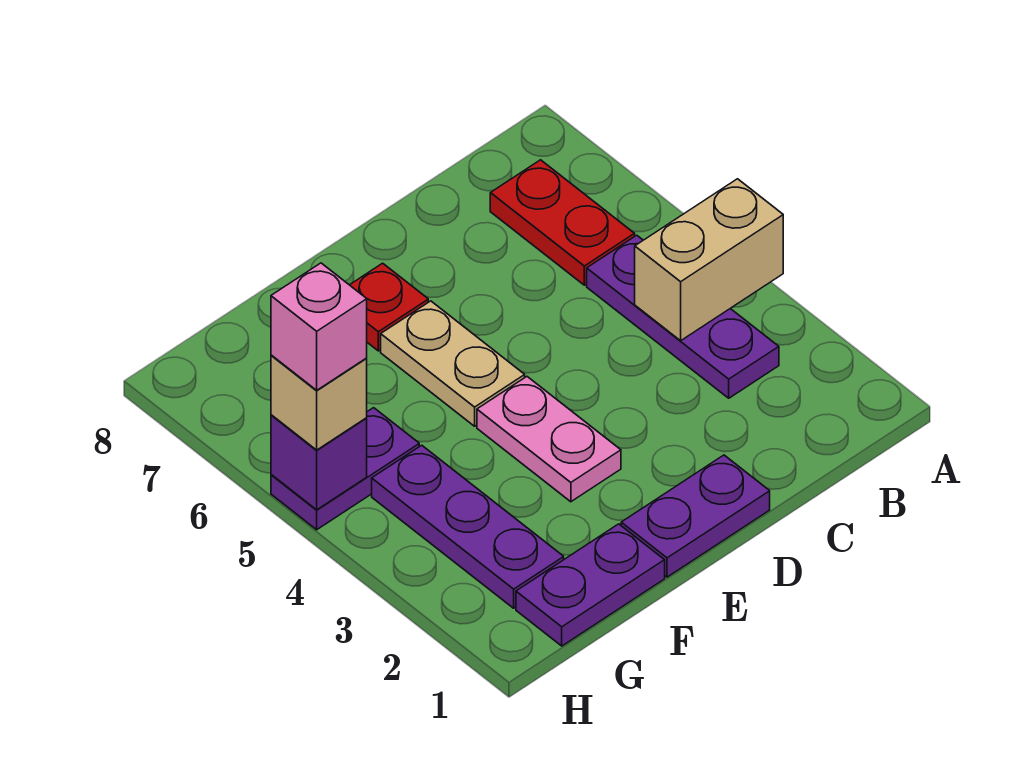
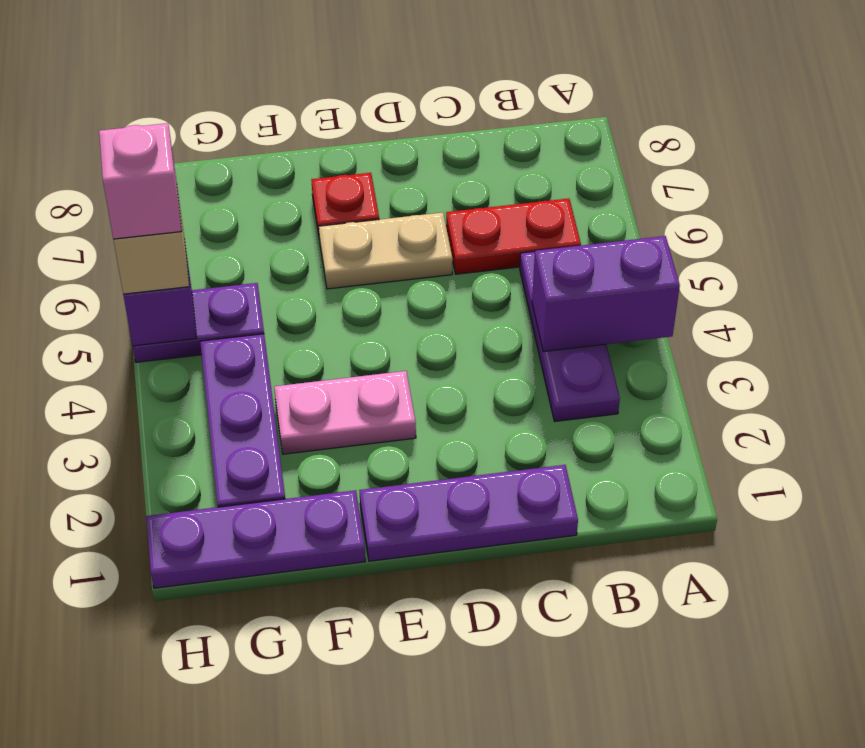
tan 1x2 brick [635,179,783,341] -> purple 1x2 brick [532,236,680,352]
red 1x2 plate [490,160,635,285] -> red 1x2 plate turned to [446,199,581,274]
purple 1x2 plate [621,455,770,577] -> purple 1x3 plate [359,465,578,561]
pink 1x2 plate [477,377,621,502] -> pink 1x2 plate turned to [274,371,416,454]
tan 1x2 plate [381,301,525,426] -> tan 1x2 plate turned to [319,212,453,289]
purple 1x2 plate [516,524,665,646] -> purple 1x3 plate [146,490,365,588]

